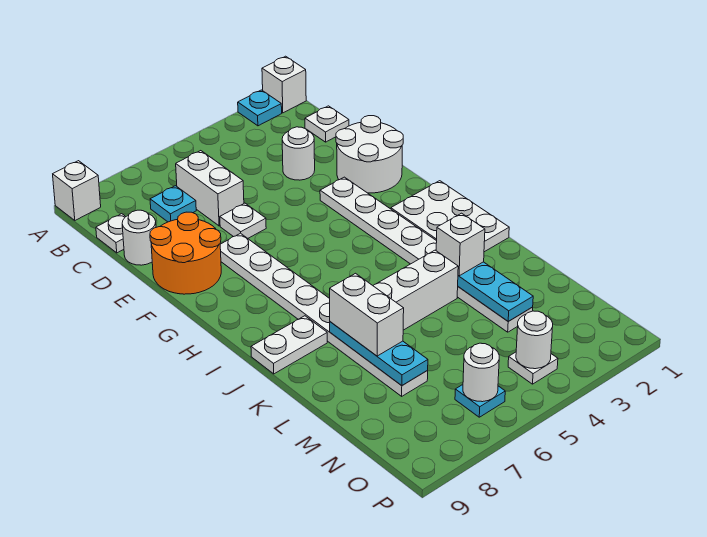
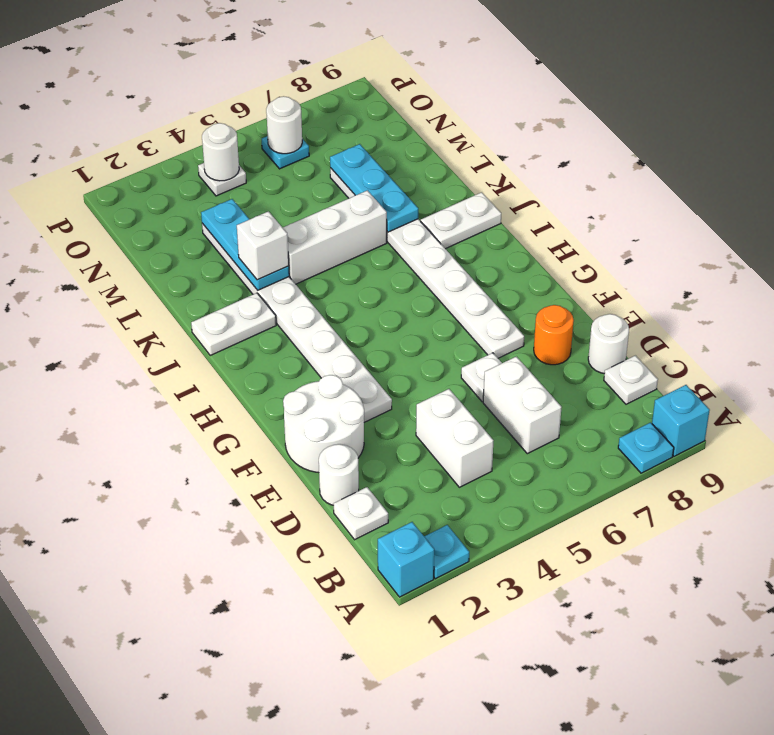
white 1x1 brick [262,56,306,113] -> cyan 1x1 brick [378,522,434,597]
white 1x1 brick [53,161,101,220] -> cyan 1x1 brick [652,385,710,456]
cyan 1x1 plate [150,186,196,222] -> cyan 1x1 plate moved to [618,423,674,473]
white 1x1 round brick [282,127,315,180] -> white 1x1 round brick moved to [319,444,359,505]
orange 2x2 round brick [150,212,221,294] -> orange 1x1 round brick [534,305,574,365]
white 2x3 plate [391,181,509,252] -> white 1x2 plate [191,293,276,355]
white 1x2 brick [330,273,404,356] -> white 1x2 brick moved to [416,389,494,487]

